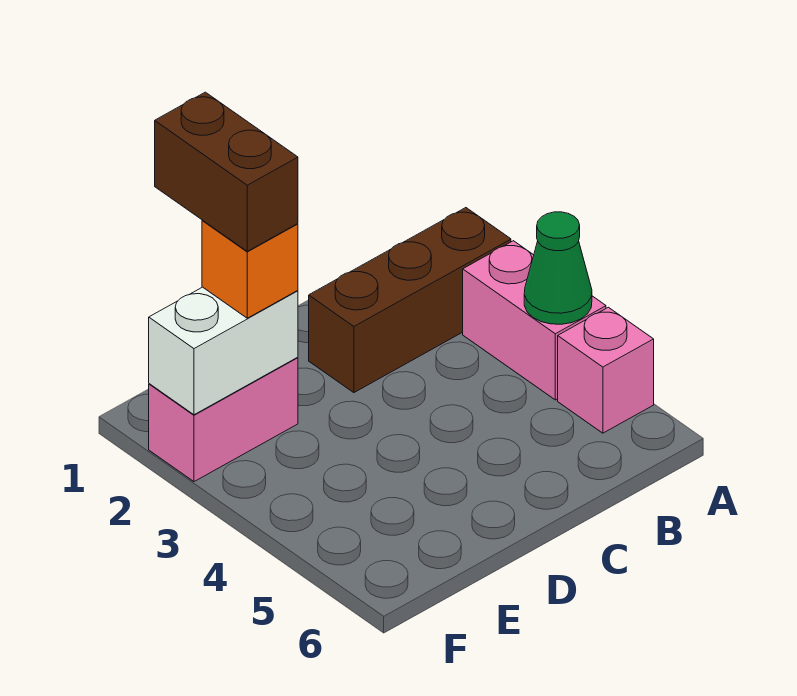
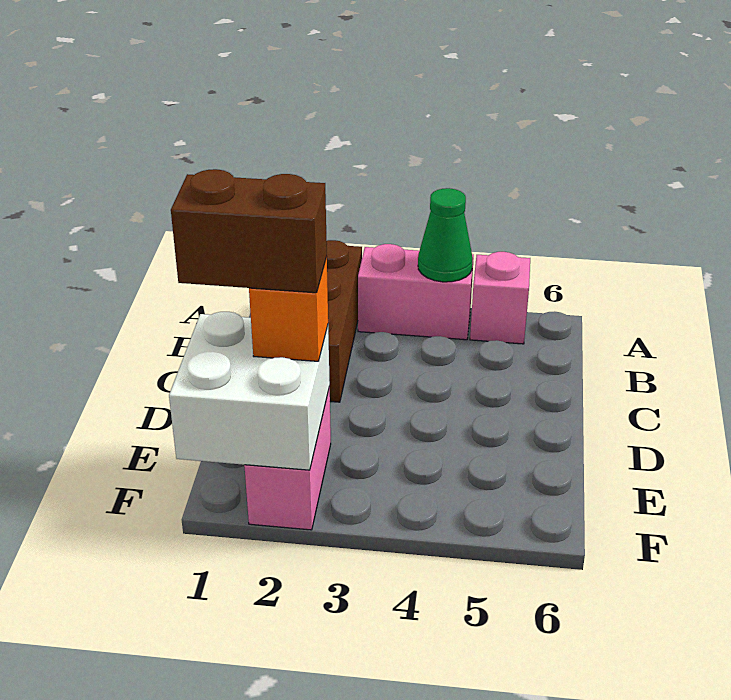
white 1x2 brick [149,287,298,415] -> white 2x2 brick [169,312,330,470]

